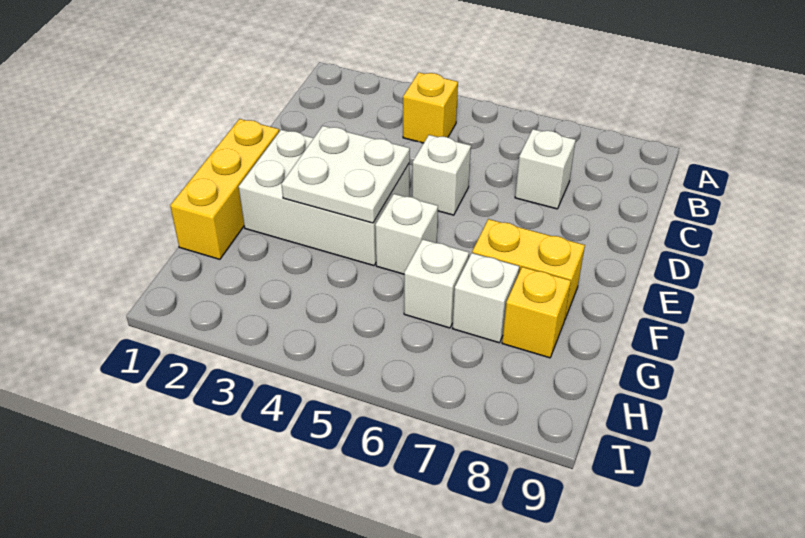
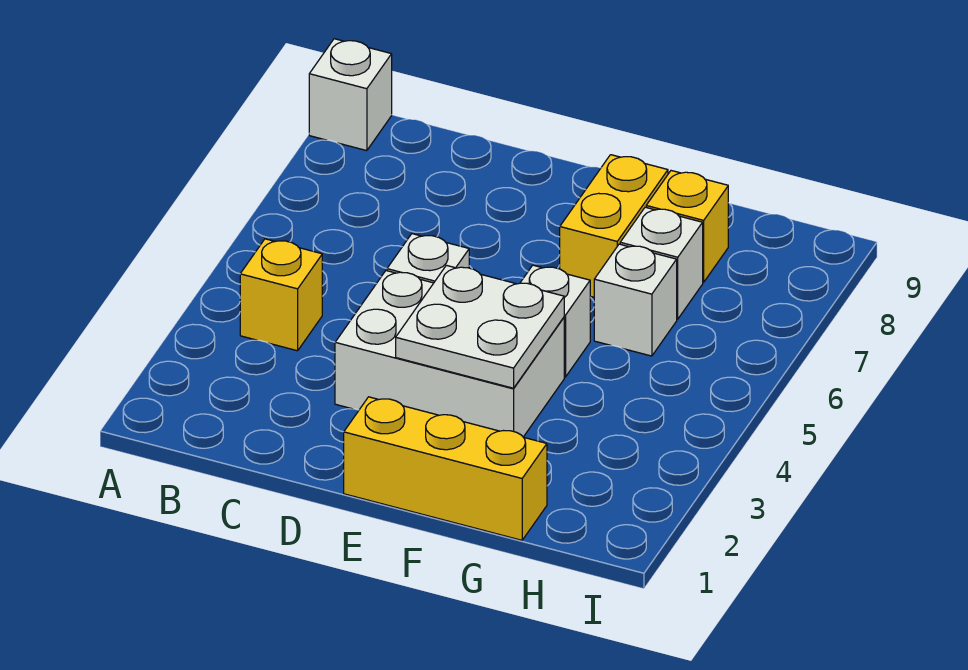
white 1x1 brick [515,129,576,209] -> white 1x1 brick moved to [309,39,392,151]
white 2x3 brick [239,130,410,266] -> white 2x3 brick turned to [335,271,564,437]

